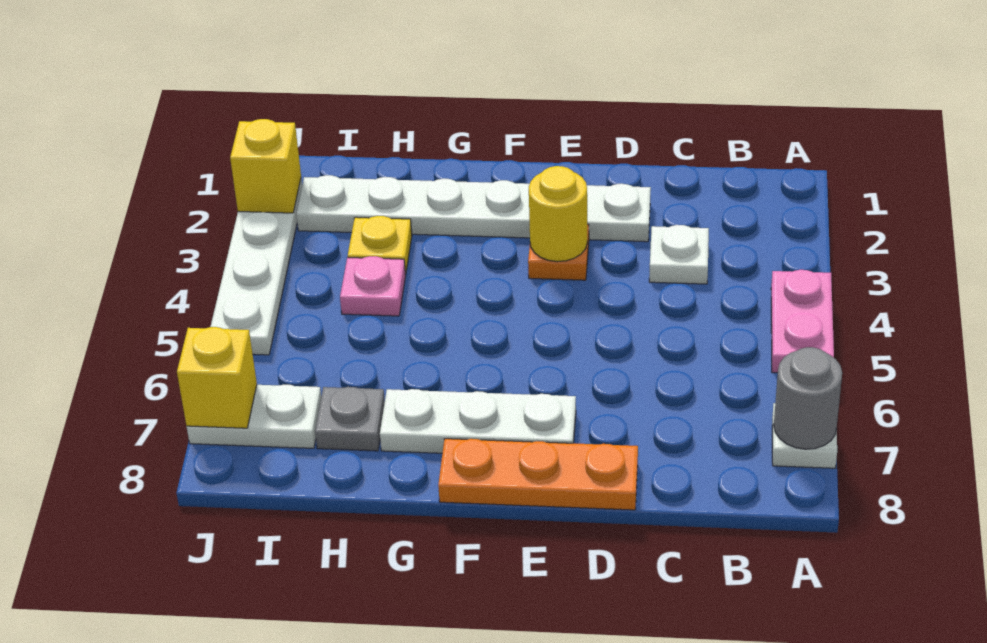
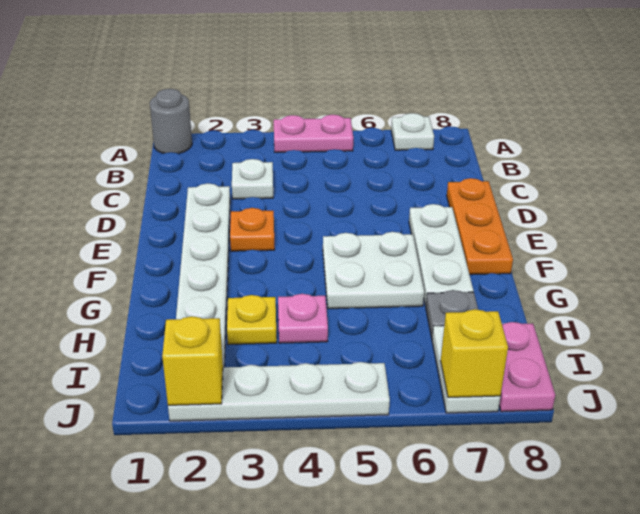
grey 1x1 round brick [774,347,842,449] -> grey 1x1 round brick moved to [150,89,192,154]
yellow 1x1 round brick [529,166,587,262] -> none
none -> white 2x2 plate [323,232,424,309]
none -> pink 1x2 plate [499,322,555,412]

